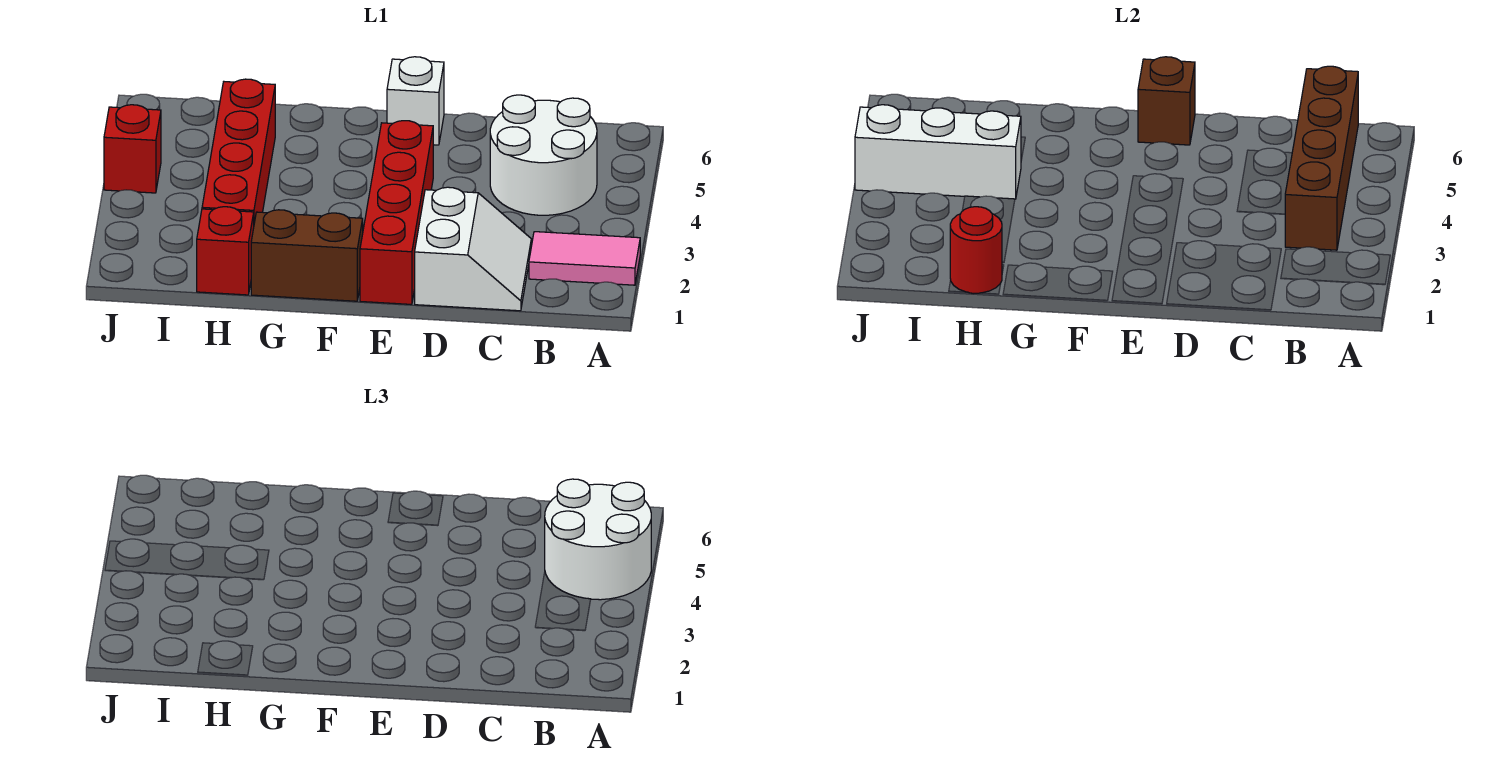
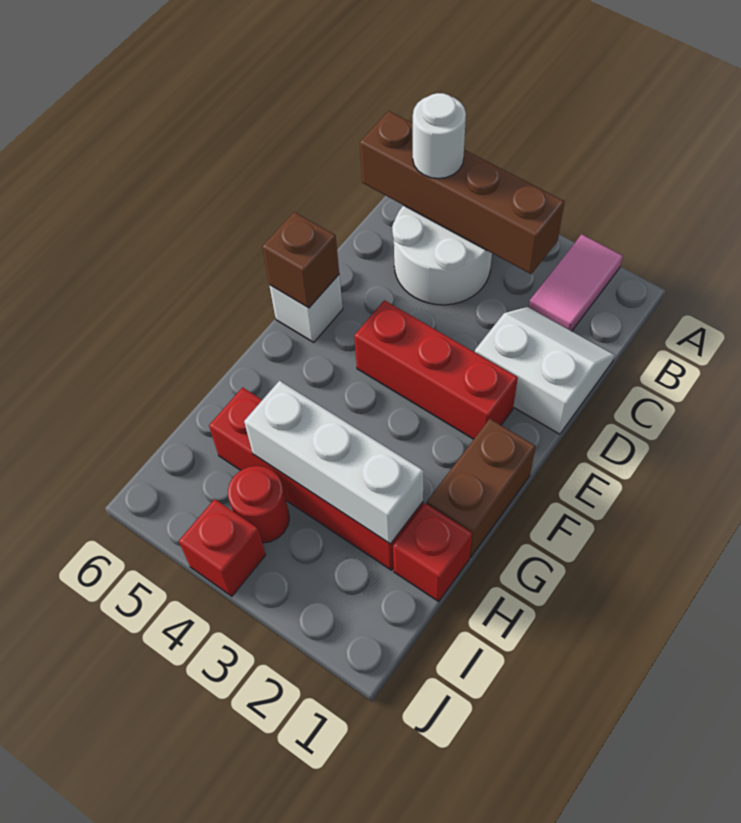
white 2x2 round brick [545,479,651,600] -> white 1x1 round brick [413,93,466,179]
red 1x4 brick [360,121,433,304] -> red 1x3 brick [354,300,518,439]
red 1x1 round brick [950,207,1002,293] -> red 1x1 round brick moved to [228,466,289,543]
white 1x3 brick [855,105,1021,199] -> white 1x3 brick turned to [244,381,424,544]

